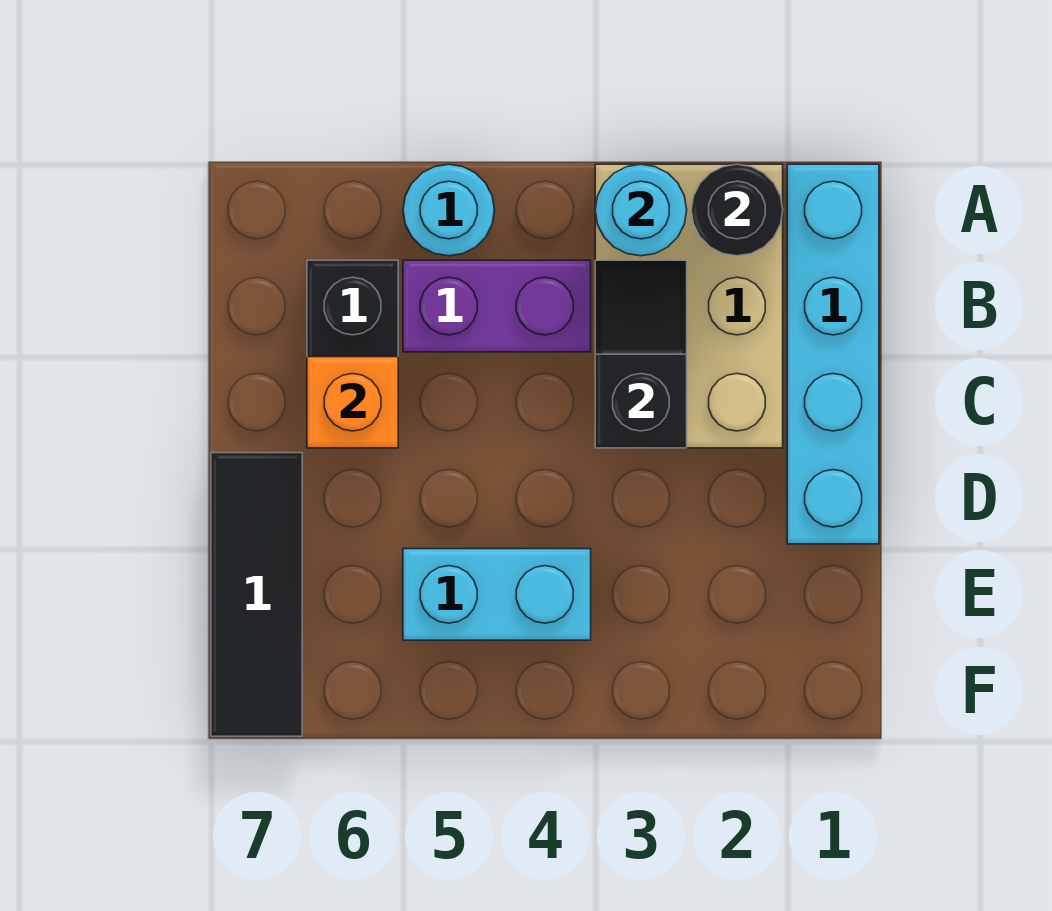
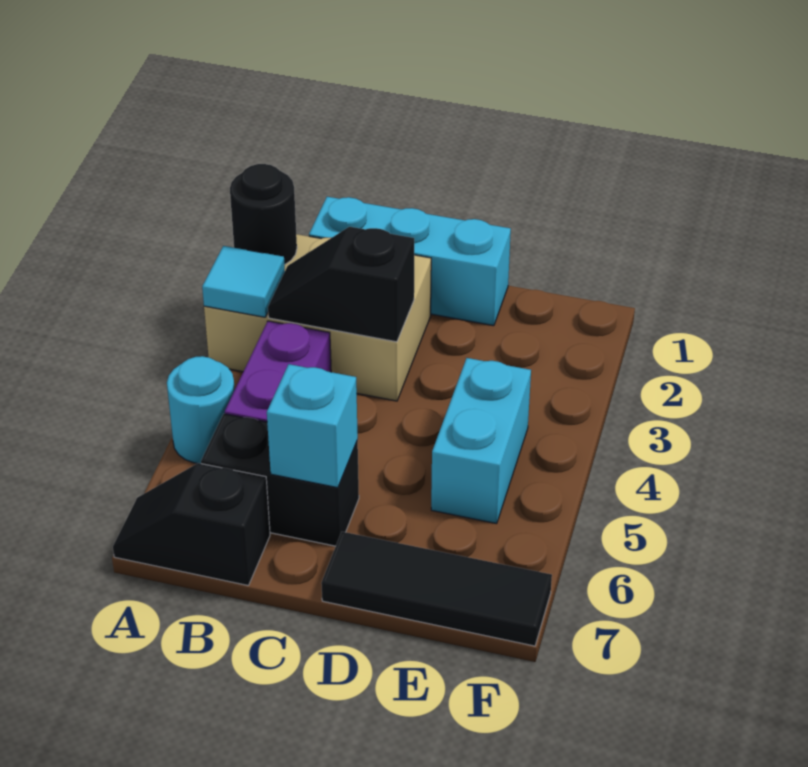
cyan 1x4 brick [787,164,879,544] -> cyan 1x3 brick [309,197,511,326]
cyan 1x1 round brick [595,164,687,256] -> cyan 1x1 tile [202,246,285,317]
none -> black 1x2 slope [113,463,270,585]
orange 1x1 brick [307,357,398,448] -> cyan 1x1 brick [267,364,358,488]

